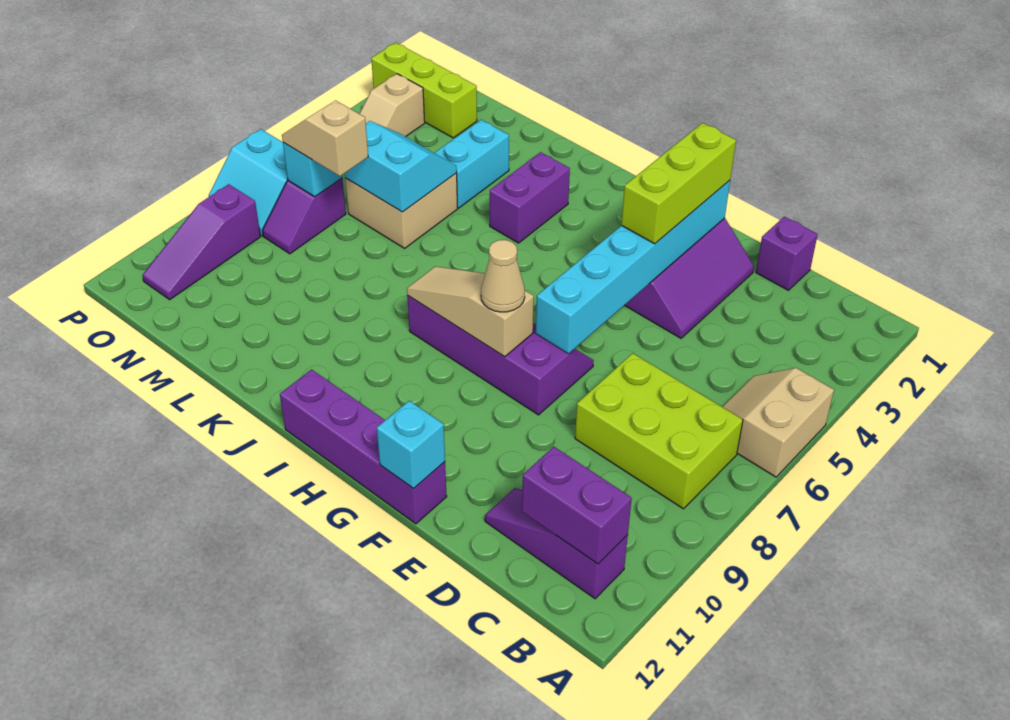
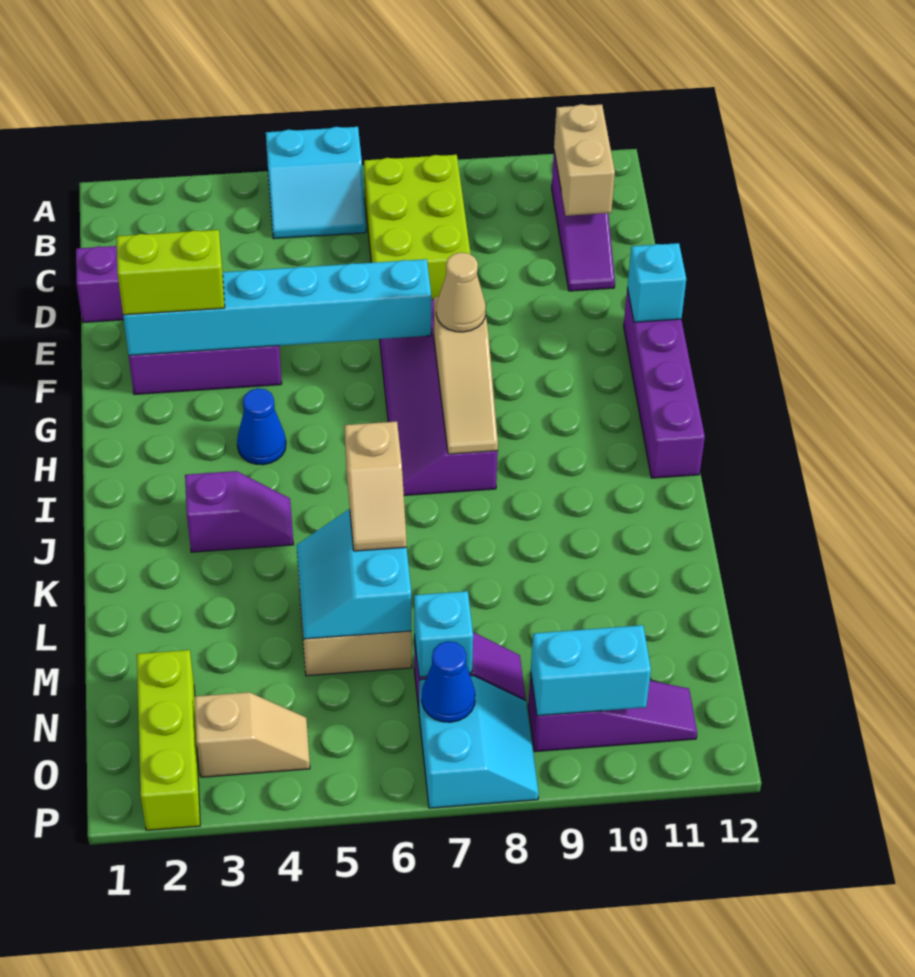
tan 2x2 slope [723,368,834,477] -> cyan 2x2 slope [266,127,366,239]
purple 1x2 brick [522,447,632,564] -> tan 1x2 brick [554,104,615,216]
lime 1x3 brick [621,123,736,244] -> lime 1x2 brick [117,230,225,315]
none -> blue 1x1 cone [237,388,286,465]
purple 1x2 brick [490,152,570,243] -> purple 1x2 slope [185,471,293,552]
cyan 1x2 brick [435,120,509,208] -> cyan 1x2 brick moved to [531,625,651,716]
tan 1x2 slope [282,100,368,176] -> tan 1x2 slope moved to [344,422,407,551]
none -> blue 1x1 cone [422,641,475,722]

